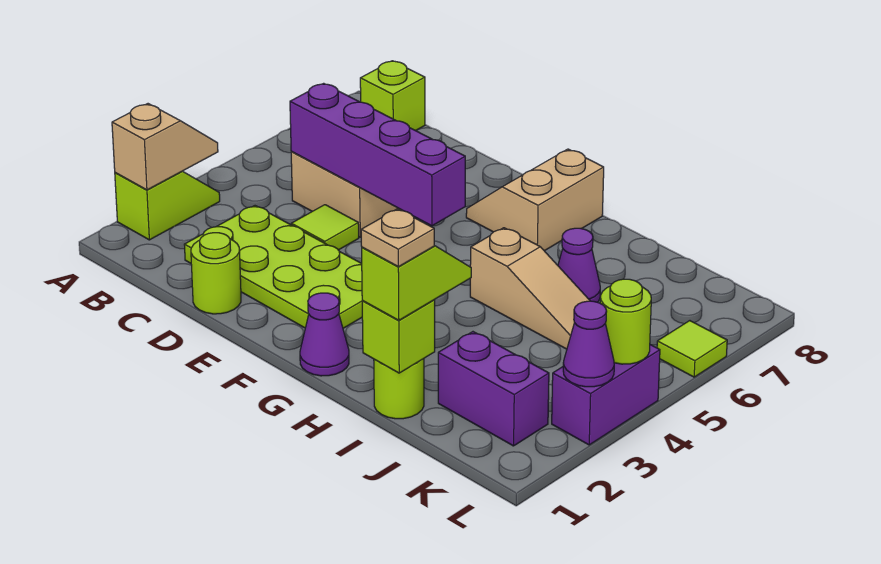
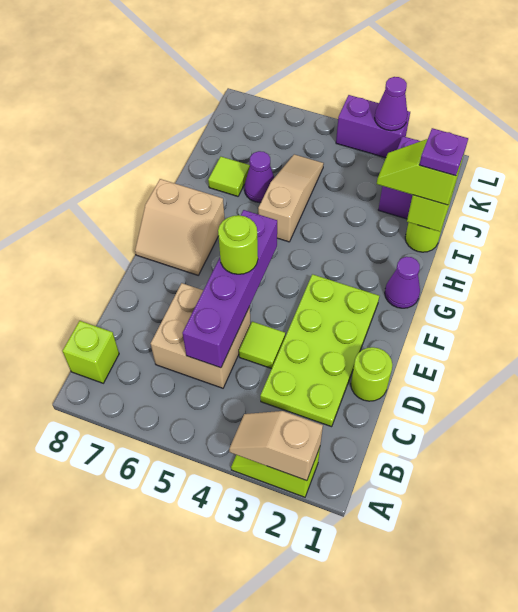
tan 1x1 plate [361,209,434,267] -> purple 1x1 plate [419,128,468,176]
lime 1x1 round brick [600,279,651,364] -> lime 1x1 round brick moved to [218,215,258,274]
lime 1x1 tile [657,321,727,377] -> lime 1x1 tile moved to [208,157,250,196]

